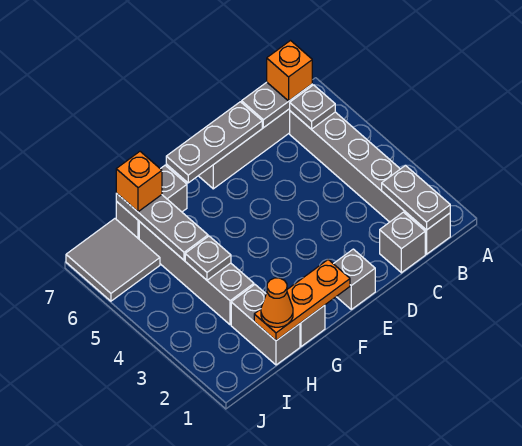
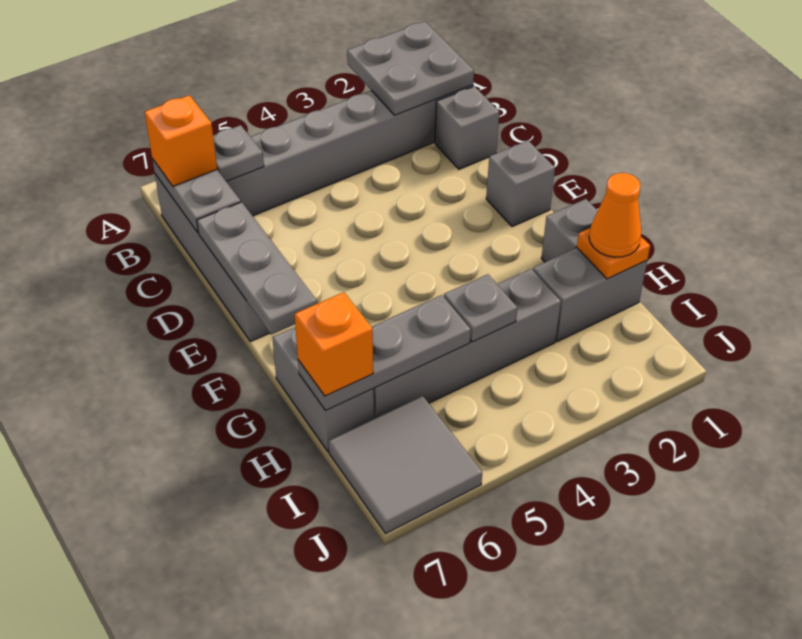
grey 1x2 plate [382,165,450,230] -> grey 2x2 plate [347,21,474,115]
orange 1x3 plate [254,260,350,341] -> orange 1x1 plate [577,228,650,279]

